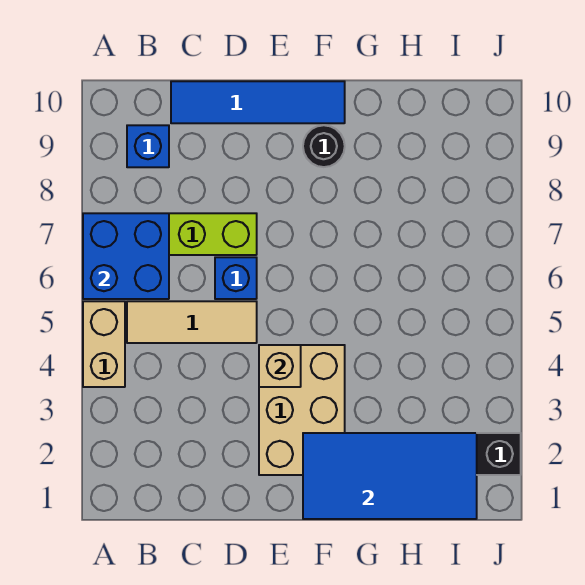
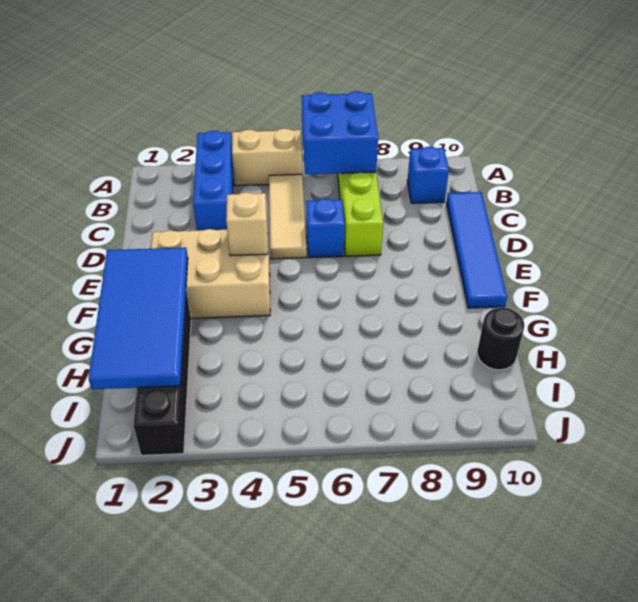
none -> blue 1x3 brick [193,131,233,231]
black 1x1 round brick [303,125,345,167] -> black 1x1 round brick moved to [478,308,524,370]

